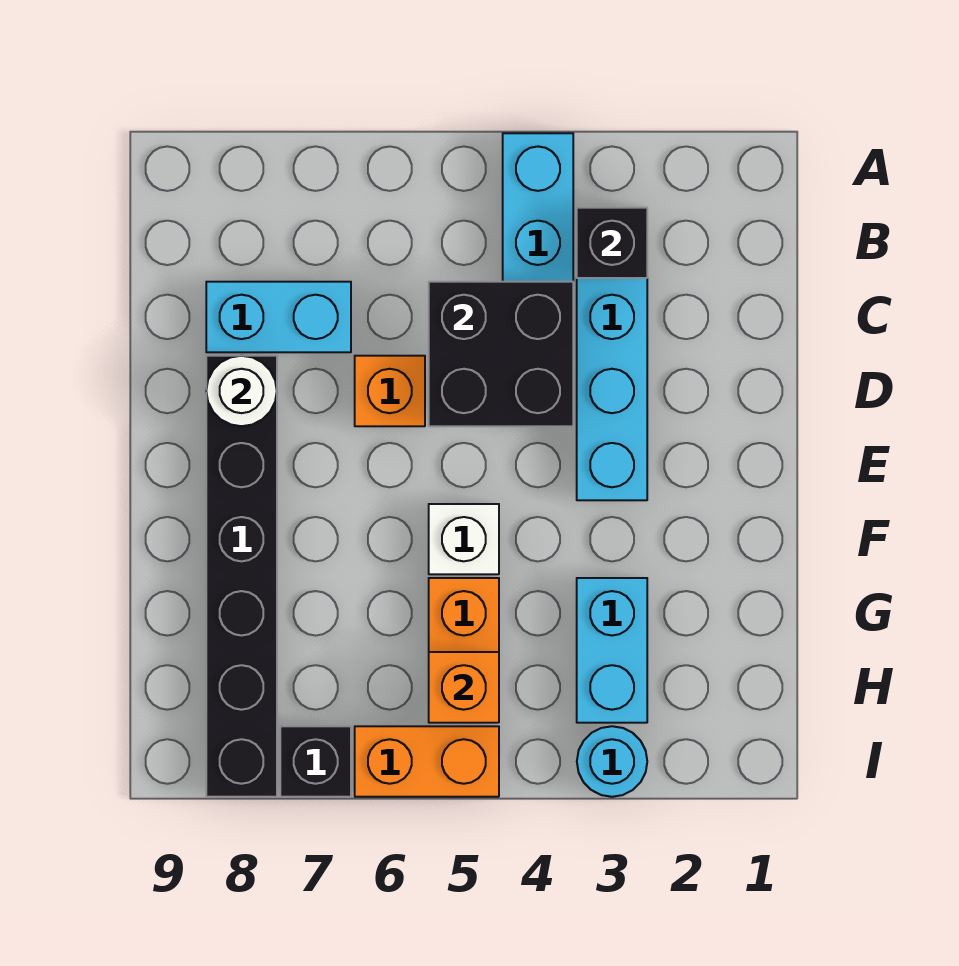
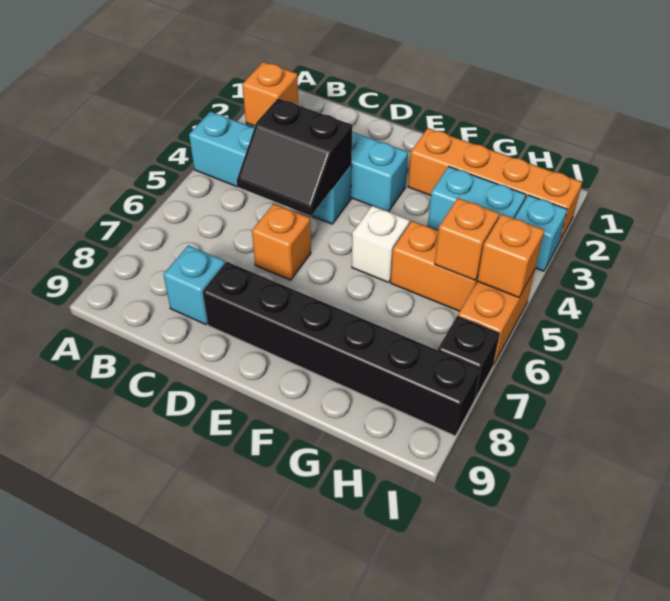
black 1x1 brick [577,208,647,278] -> orange 1x1 brick [242,62,299,126]
black 2x2 brick [429,282,573,426] -> black 2x2 slope [237,98,352,216]
cyan 1x2 brick [206,282,351,352] -> cyan 1x1 brick [163,245,225,325]
white 1x1 round brick [206,356,277,426] -> none
none -> orange 1x4 brick [408,128,582,242]
cyan 1x1 round brick [577,726,647,797] -> cyan 1x1 brick [514,195,567,271]
none -> orange 1x1 brick [477,214,544,297]

